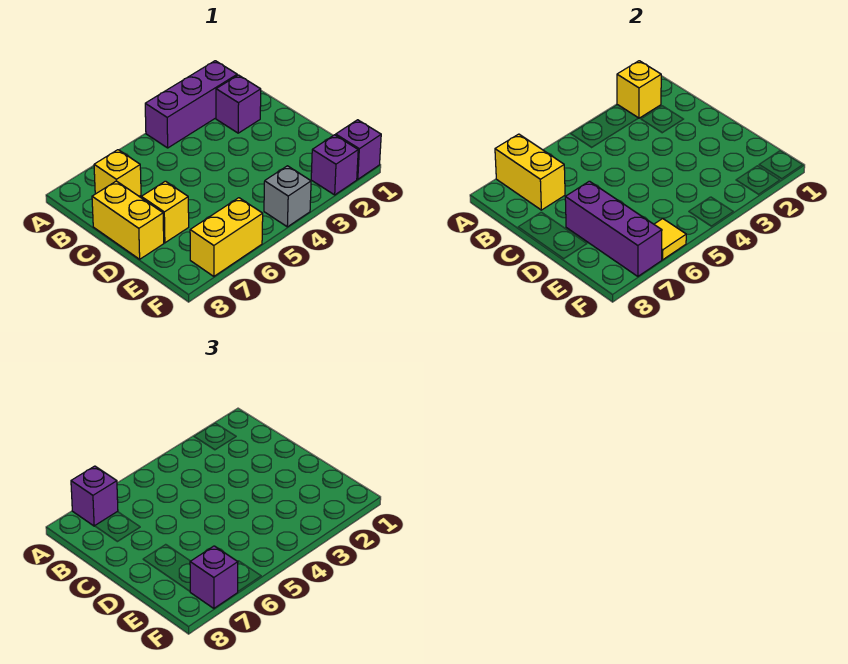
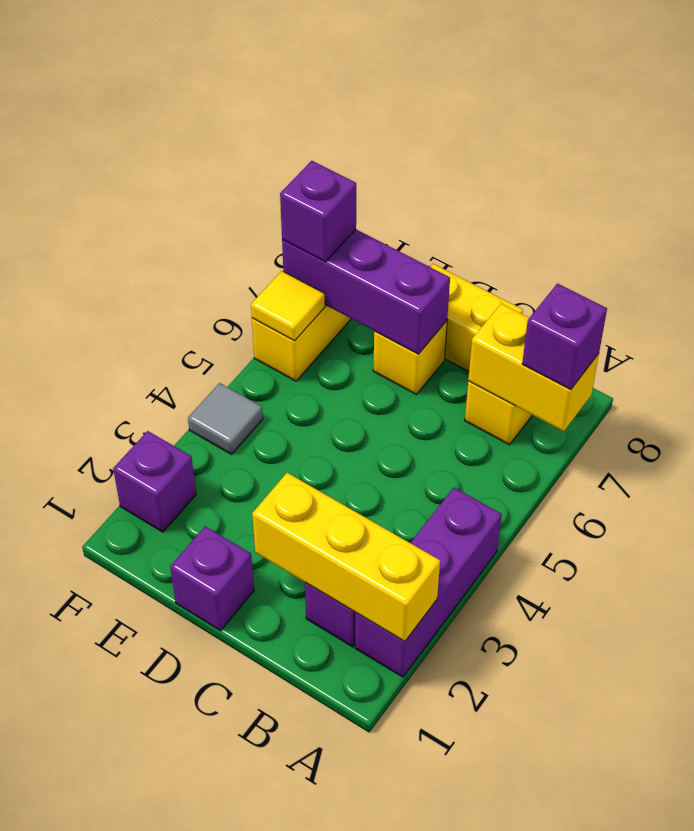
yellow 1x1 brick [617,61,661,118] -> yellow 1x3 brick [252,473,440,642]
purple 1x1 brick [336,120,381,179] -> purple 1x1 brick moved to [170,526,254,631]
grey 1x1 brick [264,166,311,227] -> grey 1x1 tile [188,383,263,454]

